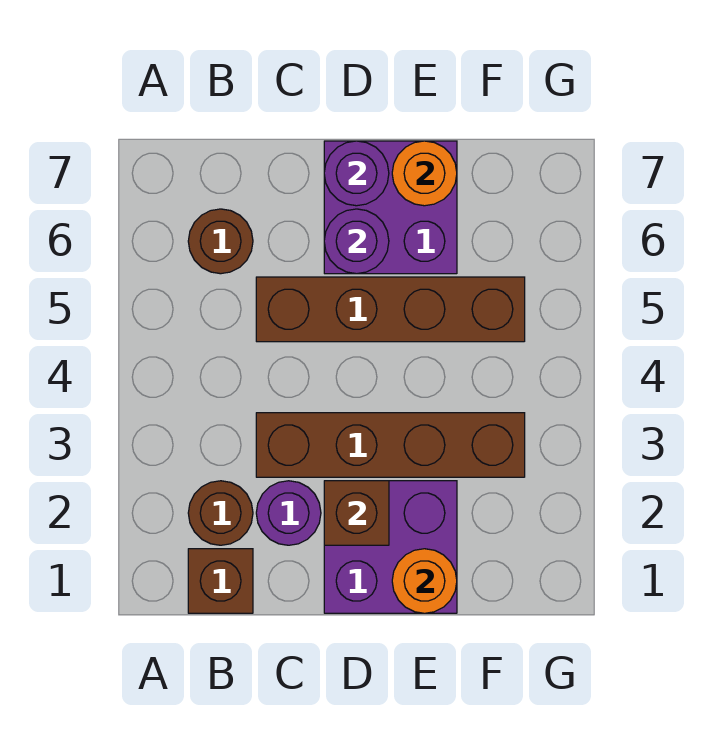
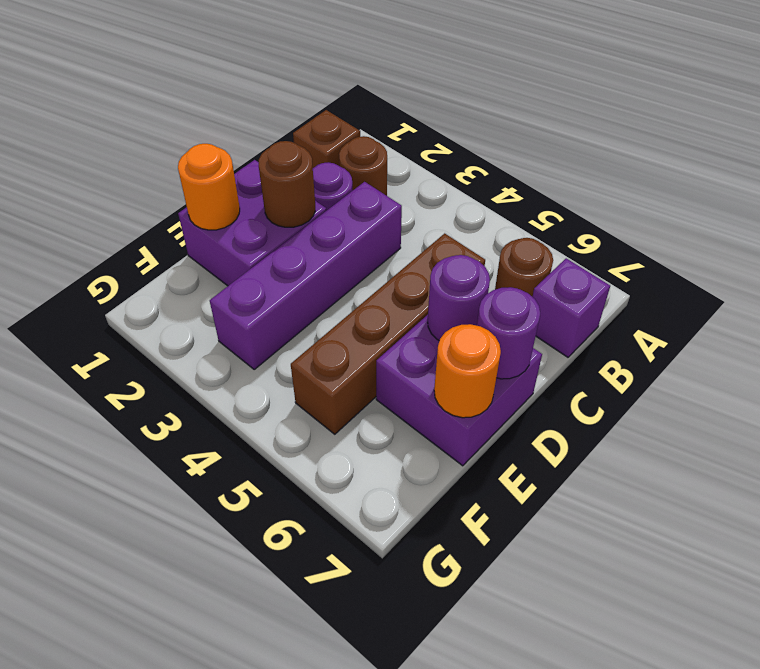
none -> purple 1x1 brick [533,258,610,357]
brown 1x4 brick [256,413,525,477] -> purple 1x4 brick [210,182,402,369]
brown 1x1 brick [324,481,389,545] -> brown 1x1 round brick [258,141,315,227]

